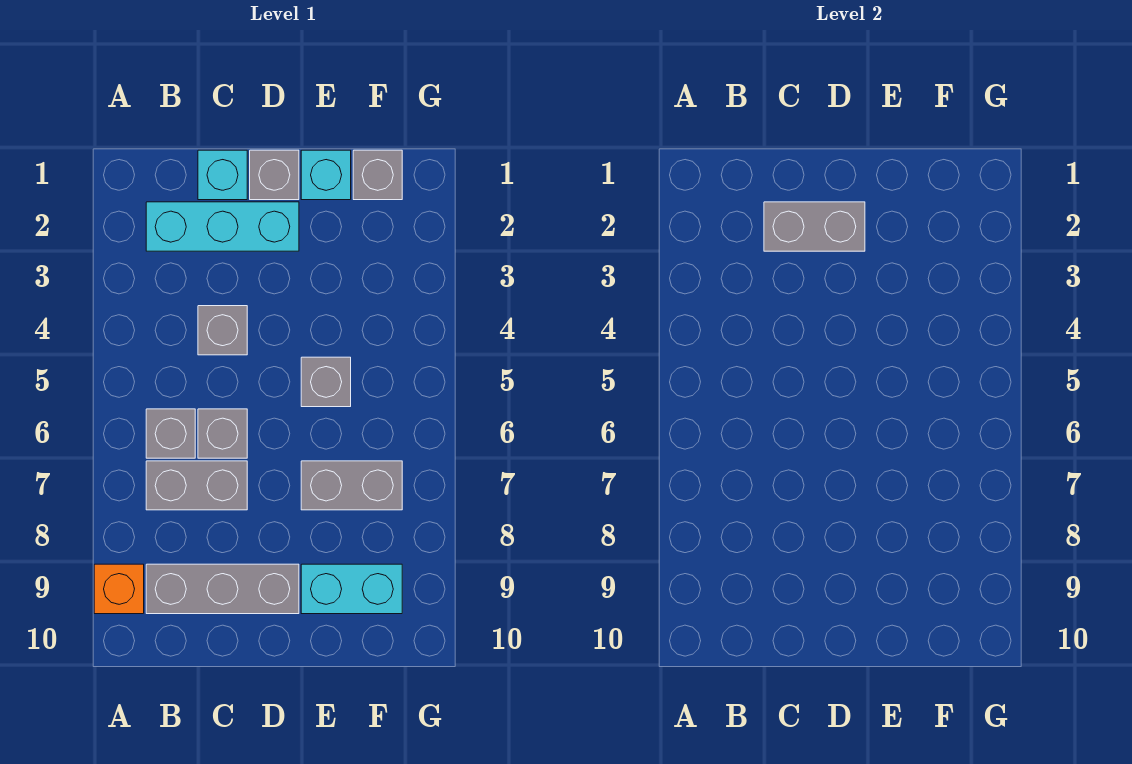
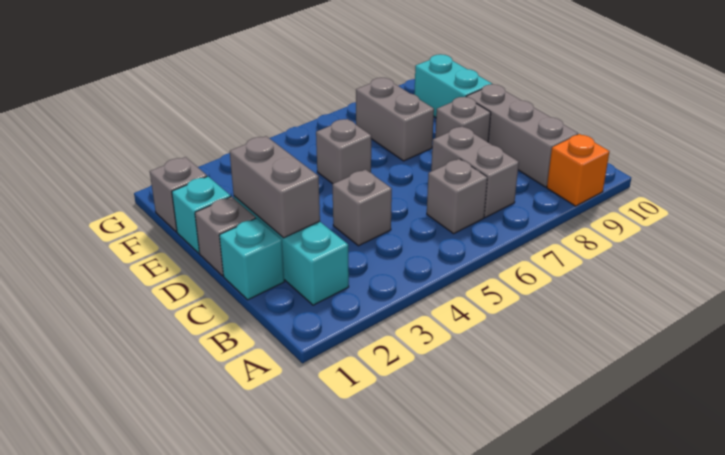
grey 1x1 brick [198,409,247,458] -> grey 1x1 brick moved to [435,97,491,142]

